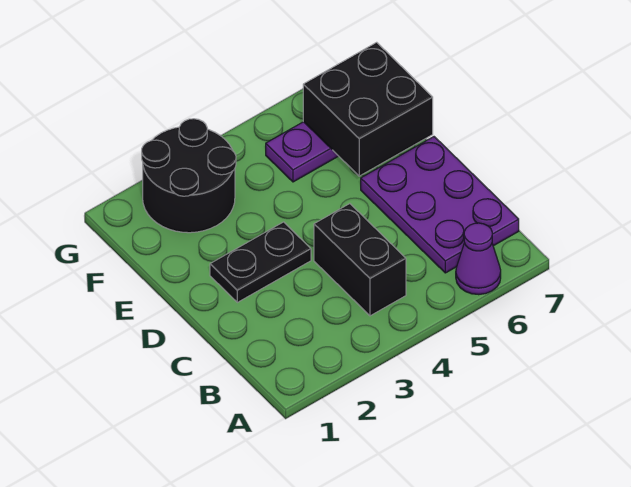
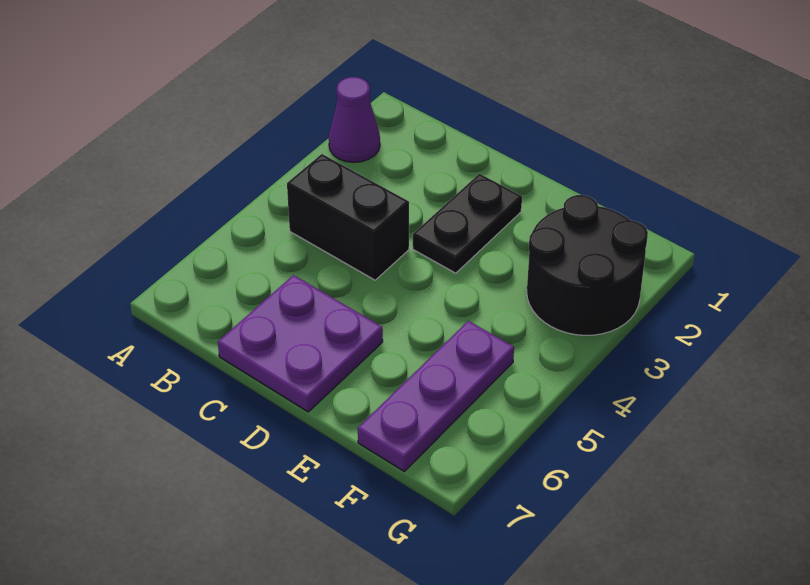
purple 1x1 cone [456,223,501,295] -> purple 1x1 cone moved to [329,77,380,162]
purple 2x3 plate [361,137,519,273] -> purple 2x2 plate [218,275,383,412]
black 2x2 brick [303,42,433,176] -> none

